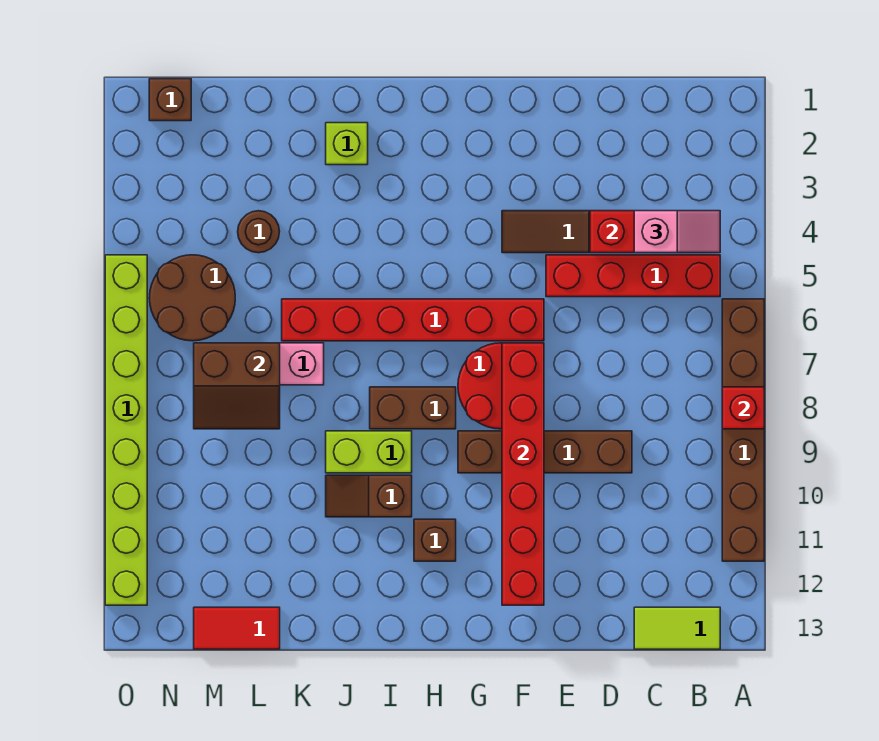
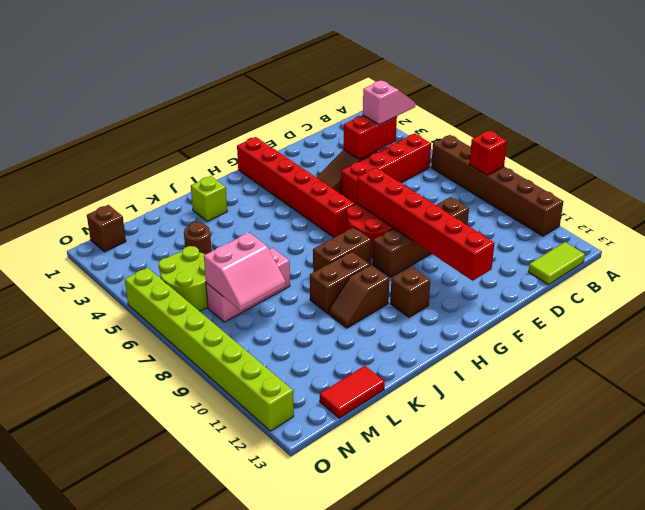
red 1x6 brick [282,299,544,341] -> red 1x6 brick turned to [237,137,355,237]
lime 1x2 brick [326,431,412,473] -> brown 1x2 brick [310,251,370,313]
brown 2x2 slope [194,343,280,429] -> pink 2x2 slope [204,233,286,310]
brown 2x2 round brick [149,255,235,341] -> lime 2x2 round brick [159,246,208,311]

